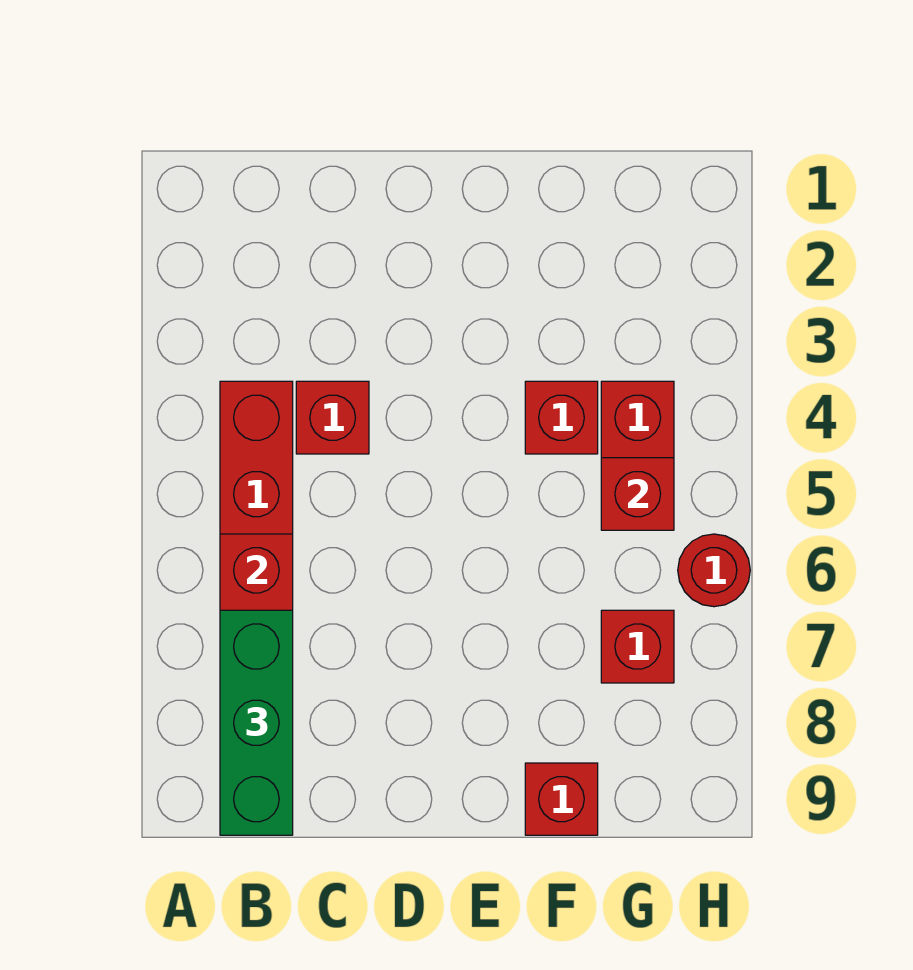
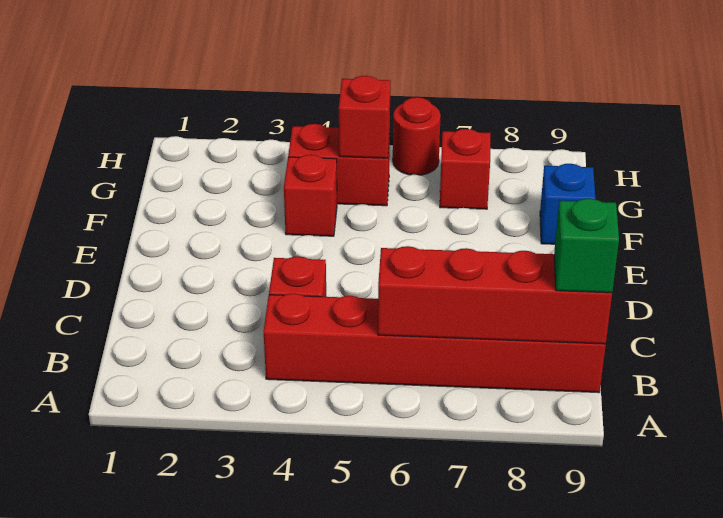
green 1x3 brick [220,610,293,835] -> green 1x1 brick [554,198,619,293]
red 1x1 brick [525,763,598,835] -> blue 1x1 brick [540,164,595,244]

